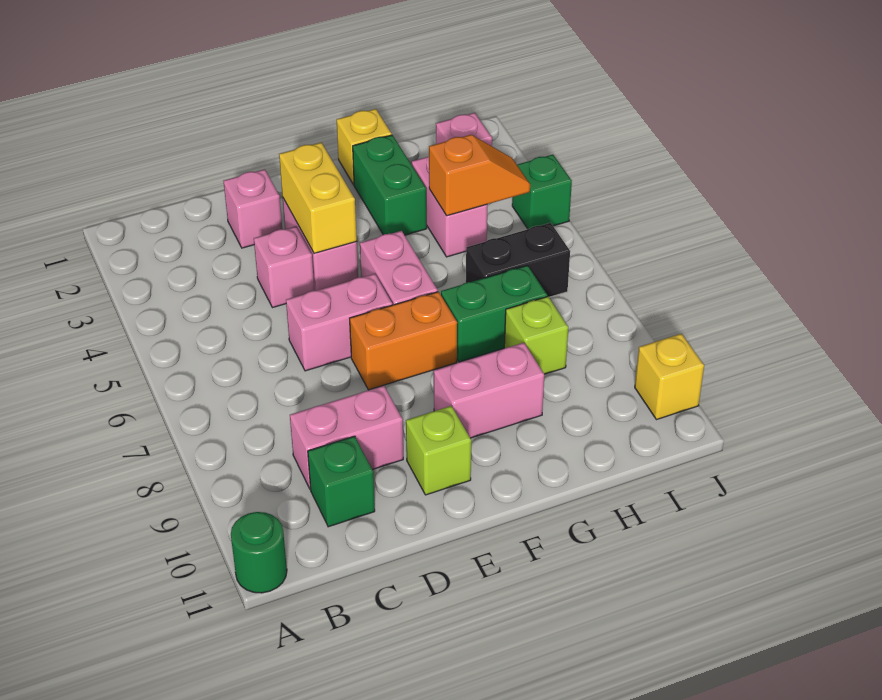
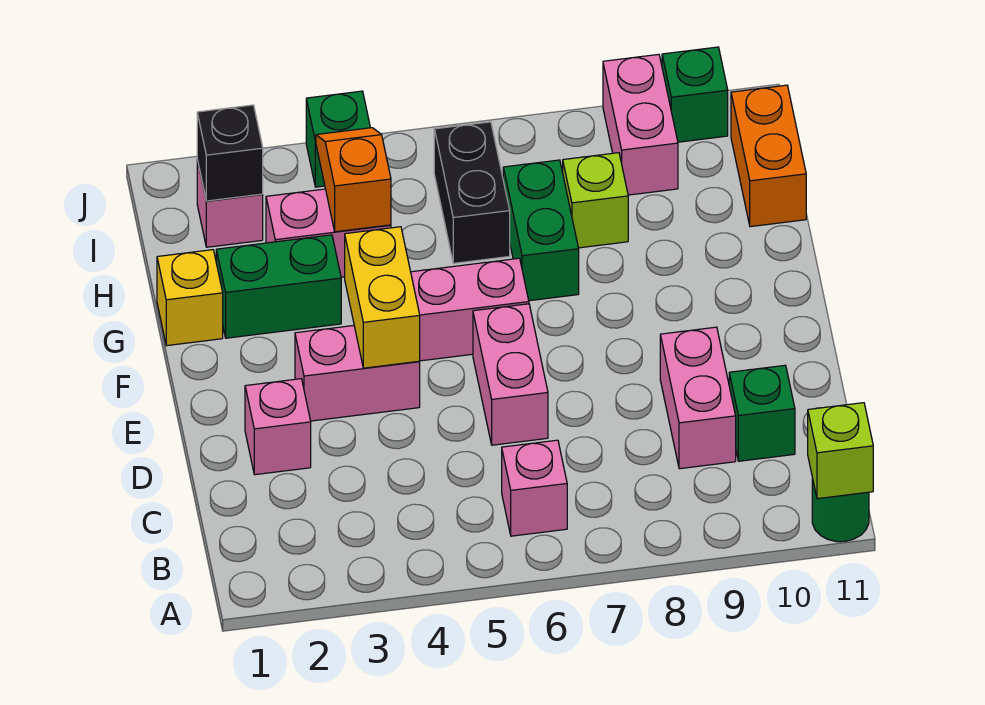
pink 1x1 brick [254,226,314,308] -> pink 1x1 brick moved to [502,440,567,536]
yellow 1x2 brick [279,143,357,253] -> yellow 1x2 brick turned to [345,227,420,368]
orange 1x2 brick [350,292,457,390] -> orange 1x2 brick moved to [731,85,806,227]
lime 1x1 brick [406,406,471,495] -> lime 1x1 brick moved to [808,403,873,499]
pink 1x2 brick [434,343,544,438] -> pink 1x2 brick moved to [603,54,678,195]
none -> black 1x1 brick [197,105,263,201]
yellow 1x1 brick [635,334,704,420] -> green 1x1 brick [662,47,728,142]

